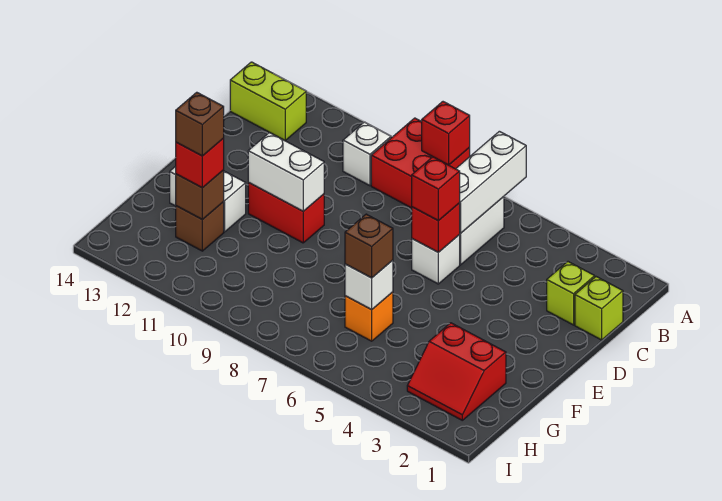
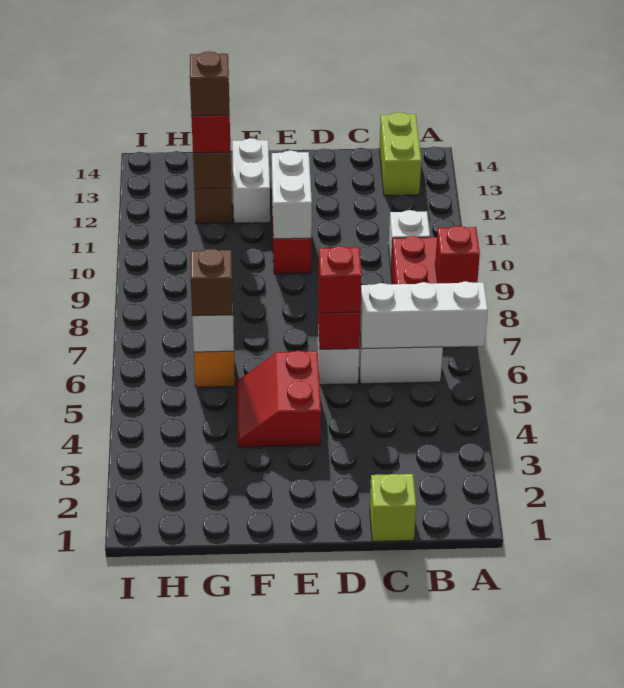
lime 1x1 brick [547,262,595,325] -> none
red 2x2 slope [407,323,506,420] -> red 2x2 slope moved to [237,351,321,447]

